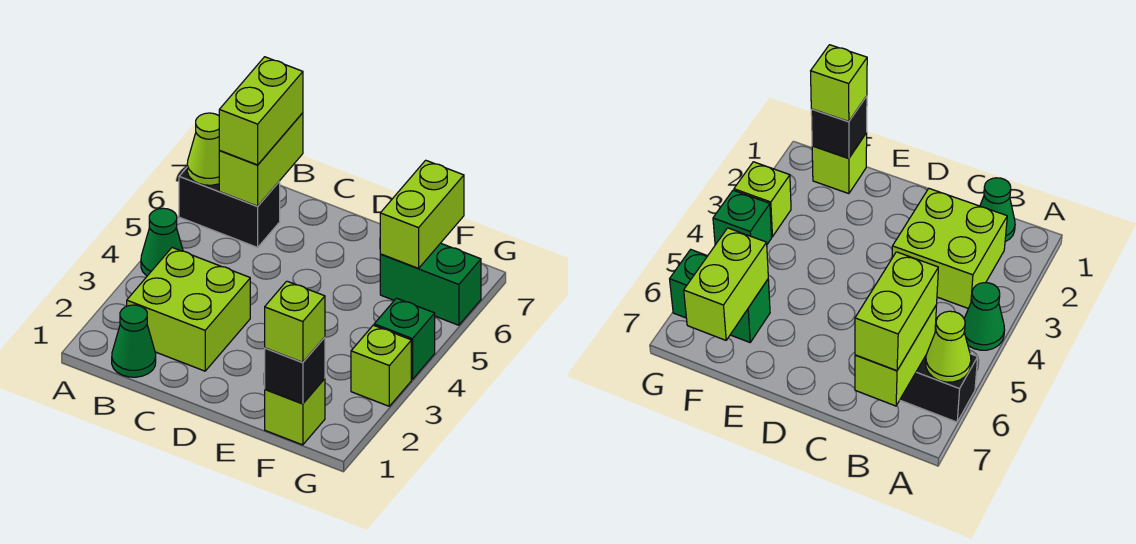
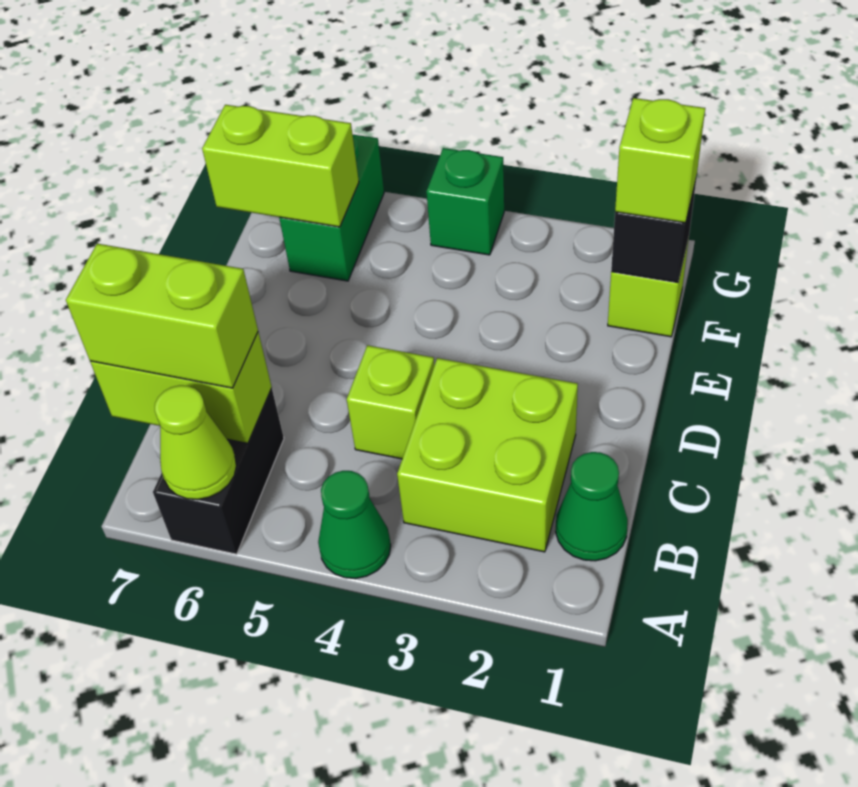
lime 1x1 brick [351,325,411,406] -> lime 1x1 brick moved to [347,345,434,459]

